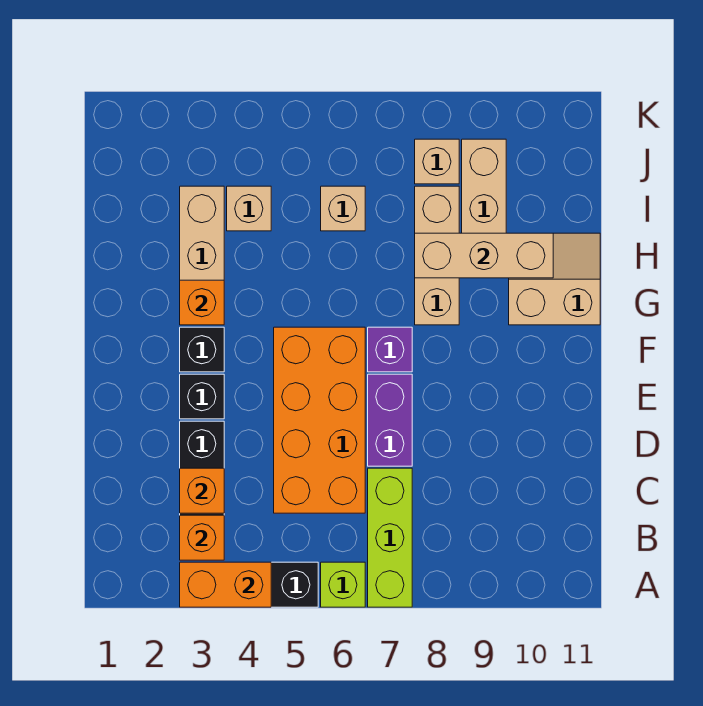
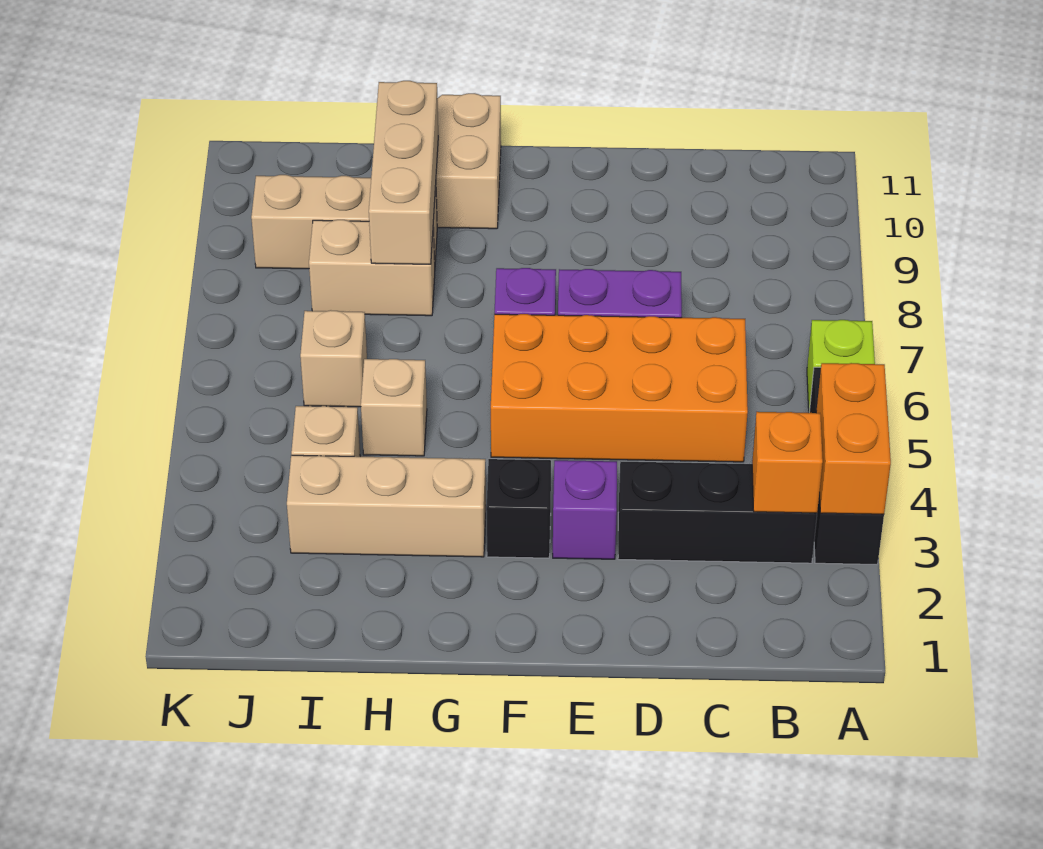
lime 1x3 brick [368,468,412,607] -> none
orange 1x1 brick [180,468,224,513] -> none
black 1x1 brick [180,374,224,419] -> purple 1x1 brick [553,460,617,559]
orange 1x1 brick [180,280,224,325] -> none
tan 1x3 brick [415,186,459,325] -> tan 1x2 brick [309,220,435,316]
tan 1x1 brick [415,139,459,184] -> tan 1x1 brick moved to [361,359,427,456]

